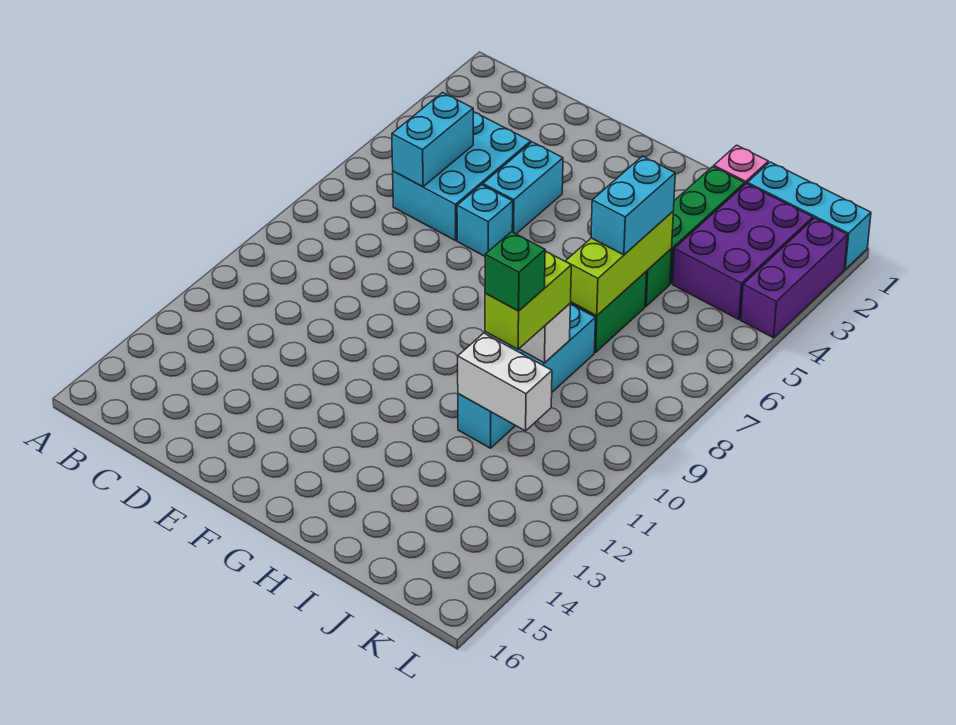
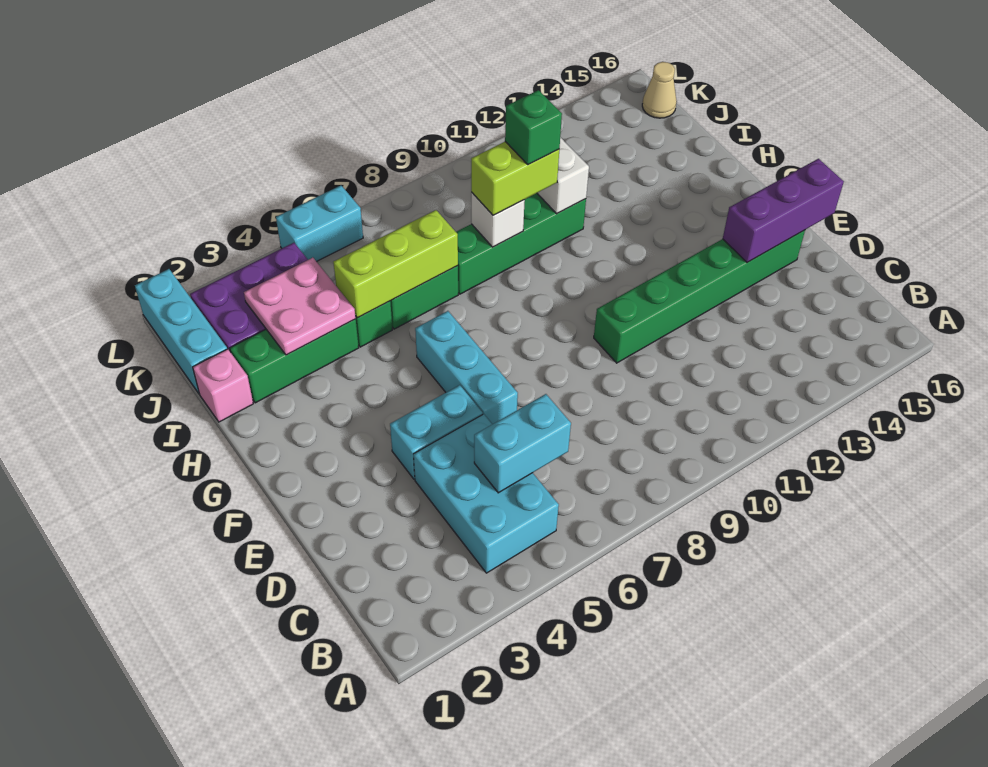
cyan 2x3 brick [393,112,531,241] -> cyan 2x3 brick turned to [414,414,559,573]
cyan 1x1 brick [457,185,513,256] -> cyan 1x3 brick [415,311,518,424]
none -> green 1x6 brick [594,230,805,363]
none -> pink 2x2 plate [244,258,356,355]
cyan 1x2 brick [591,156,675,255] -> cyan 1x2 brick moved to [276,186,363,262]
cyan 1x4 brick [458,304,596,448] -> green 1x4 brick [456,193,586,294]
none -> tan 1x1 cone [642,62,677,118]
purple 1x3 brick [741,218,847,338] -> purple 1x3 brick moved to [723,159,844,262]

